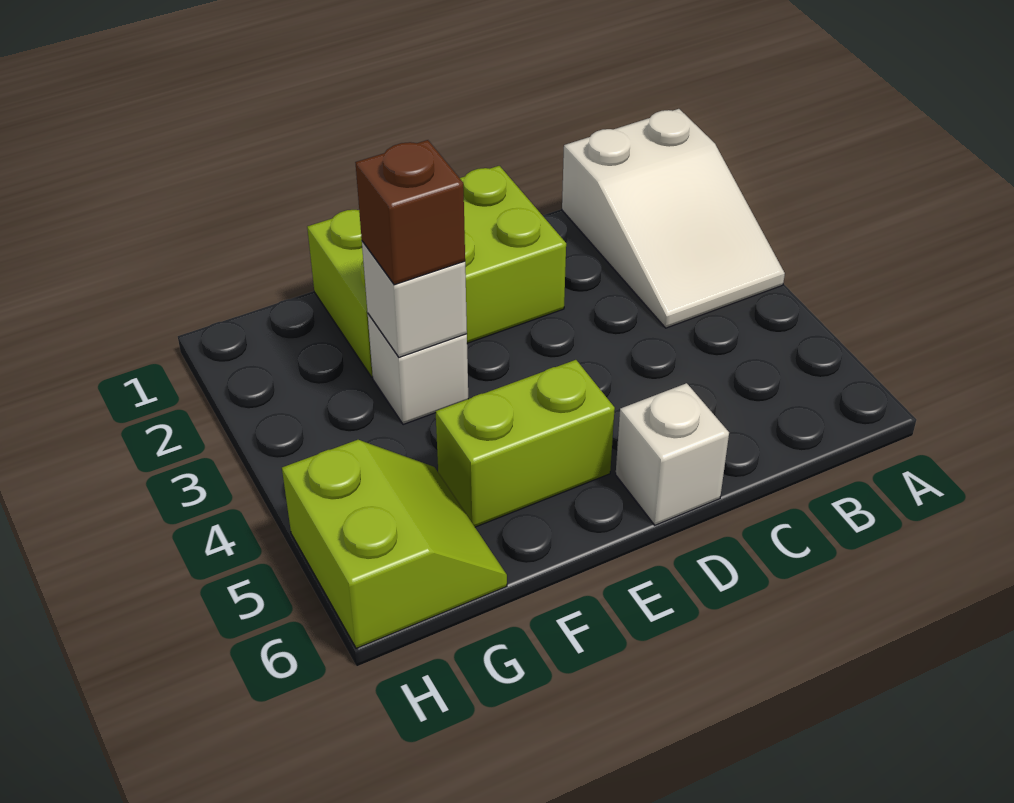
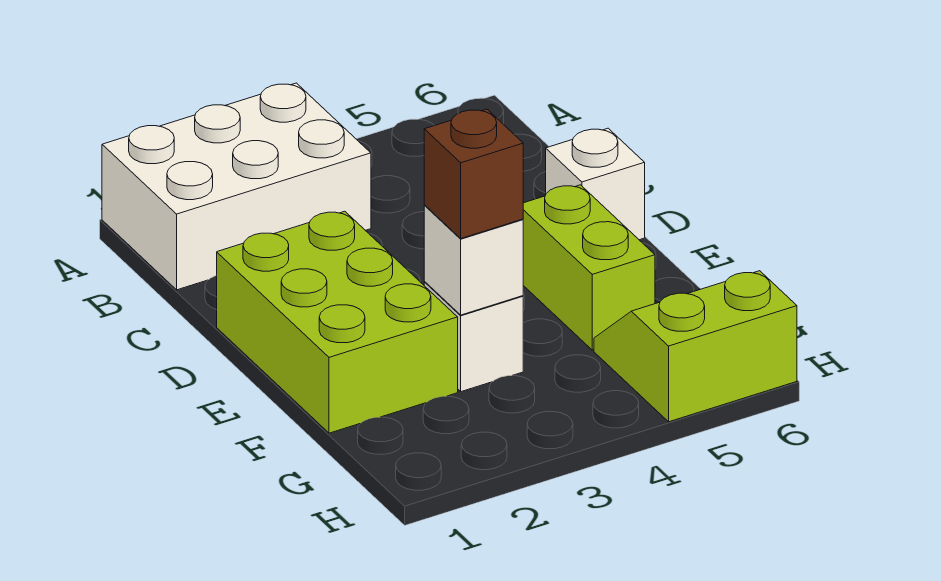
white 2x3 slope [562,109,785,328] -> white 2x3 brick [102,83,371,290]

